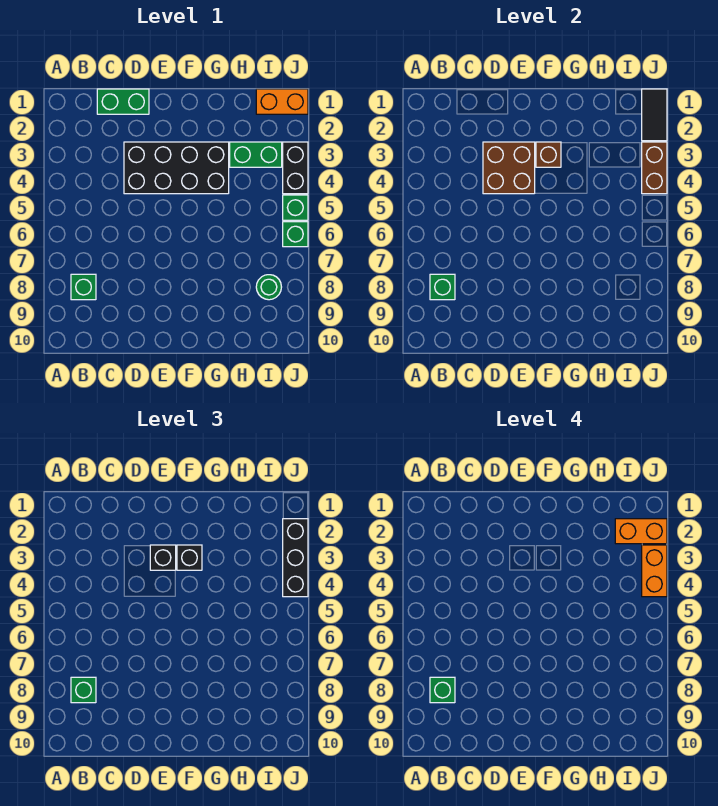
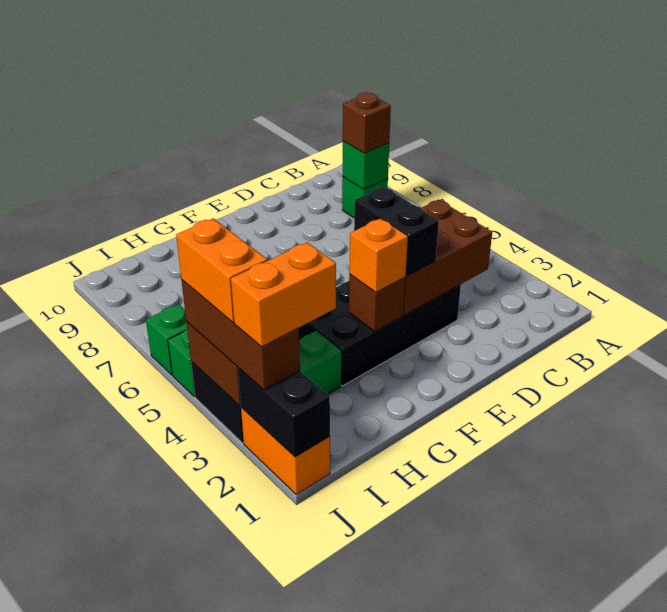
green 1x1 brick [71,677,96,703] -> brown 1x1 brick [343,93,391,153]
green 1x1 brick [430,677,455,703] -> none
green 1x2 brick [97,89,149,114] -> none
brown 2x2 brick [483,142,535,194] -> brown 2x3 brick [404,200,492,315]
black 1x1 brick [150,545,176,570] -> black 1x2 brick [354,187,439,276]
black 1x1 brick [177,545,202,570] -> orange 1x1 brick [349,219,408,292]
orange 1x2 brick [256,89,308,114] -> orange 1x2 brick turned to [241,408,330,495]
green 1x1 round brick [256,275,281,300] -> none
black 1x2 tile [642,89,667,141] -> black 1x2 brick [238,368,330,457]
black 1x3 brick [283,519,308,597] -> brown 1x3 brick [182,280,300,390]

